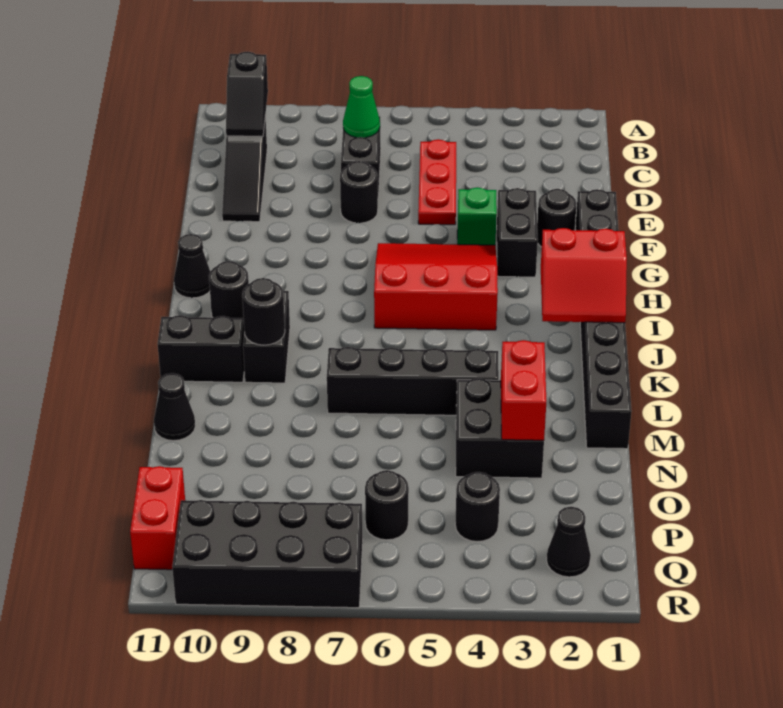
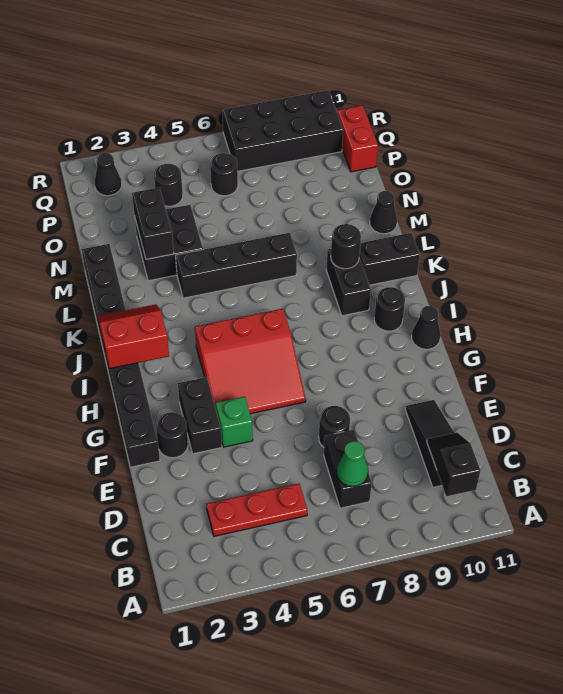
red 1x3 plate [418,139,456,225] -> red 1x3 plate turned to [207,483,307,536]
red 1x2 brick [501,340,546,440] -> black 1x2 brick [132,187,174,259]

